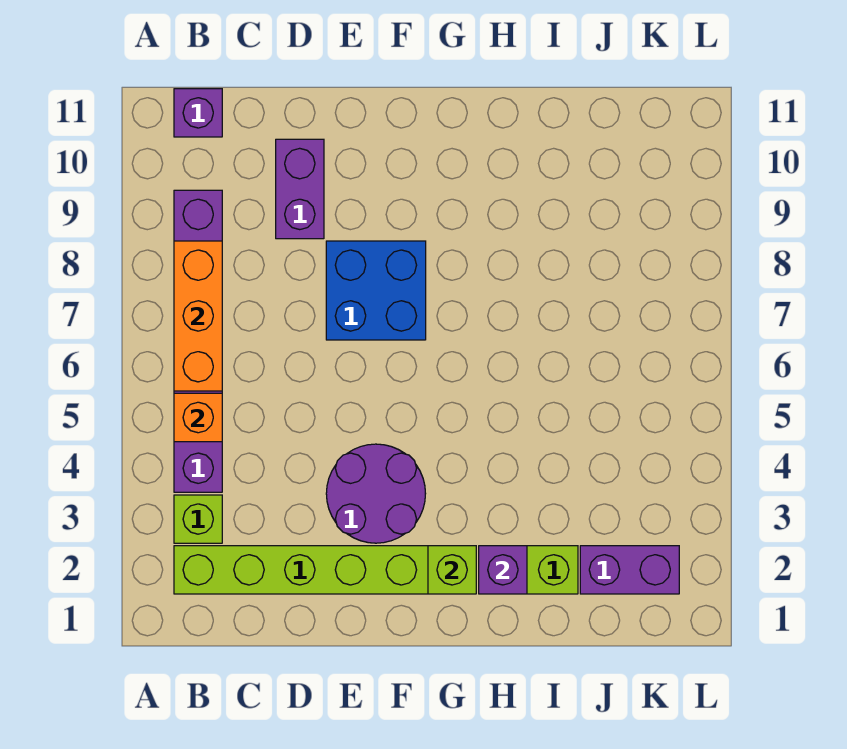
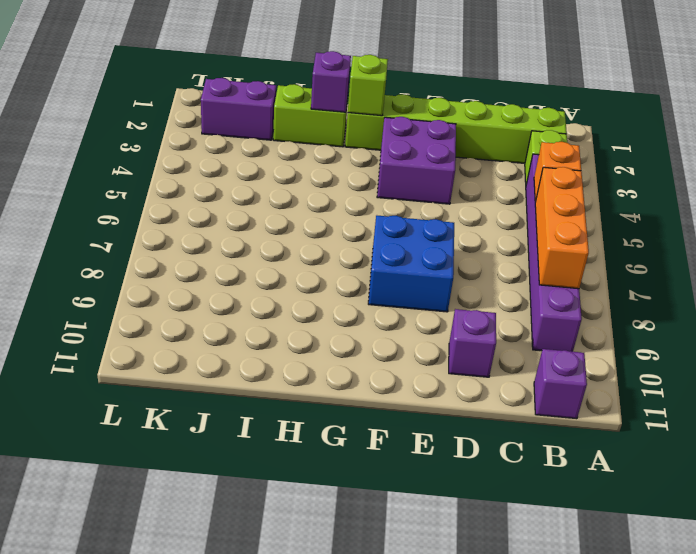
purple 1x2 brick [276,139,324,239] -> purple 1x1 brick [449,309,496,377]
purple 2x2 round brick [326,444,426,543] -> purple 2x2 brick [377,117,456,204]

